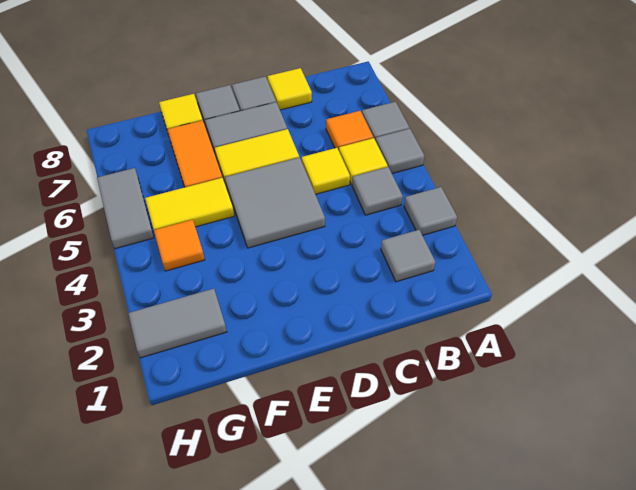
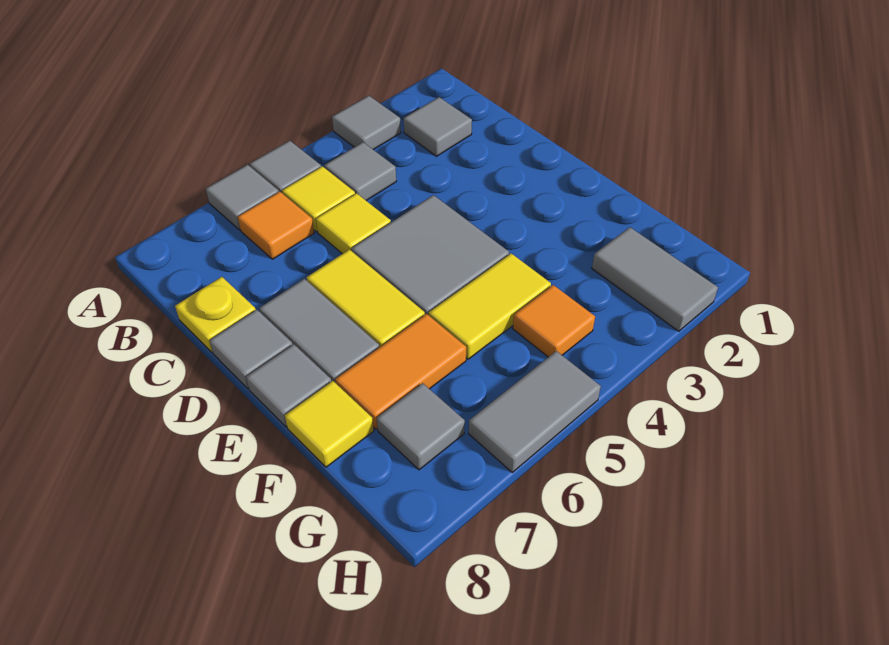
yellow 1x1 tile [268,68,312,110] -> yellow 1x1 plate [175,277,256,353]
yellow 1x2 tile [145,178,234,230] -> yellow 1x2 tile turned to [429,253,551,359]
none -> grey 1x1 tile [377,383,465,470]

